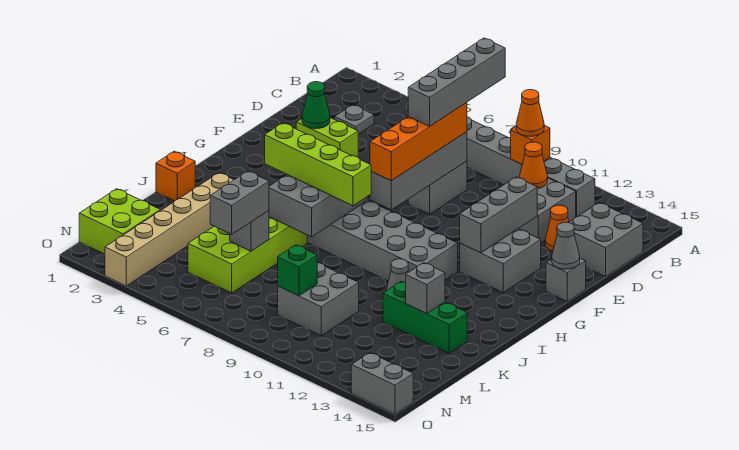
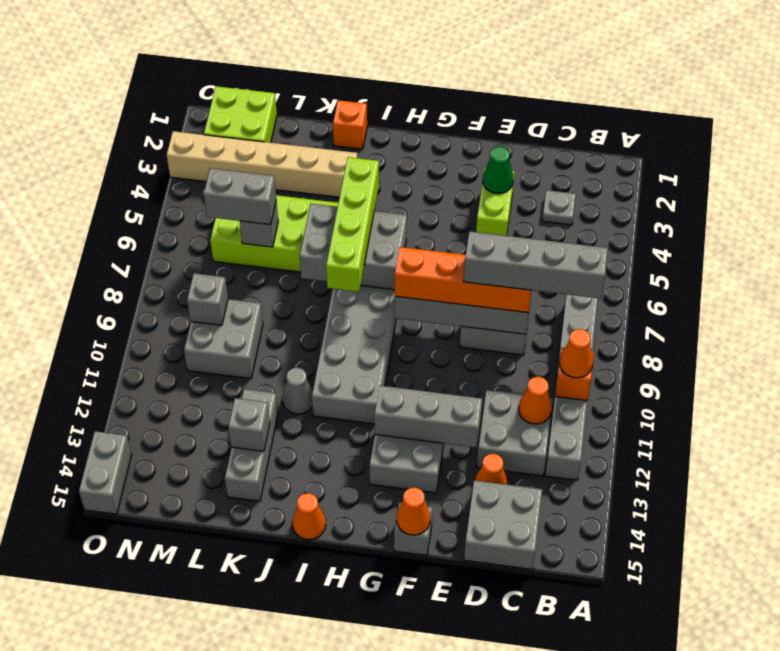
grey 1x1 cone [552,222,580,269] -> orange 1x1 cone [397,487,430,535]
none -> orange 1x1 cone [293,493,326,540]
green 1x3 brick [383,281,467,353] -> grey 1x3 brick [225,389,278,501]
green 1x1 brick [278,245,317,296] -> grey 1x1 brick [187,273,228,325]

